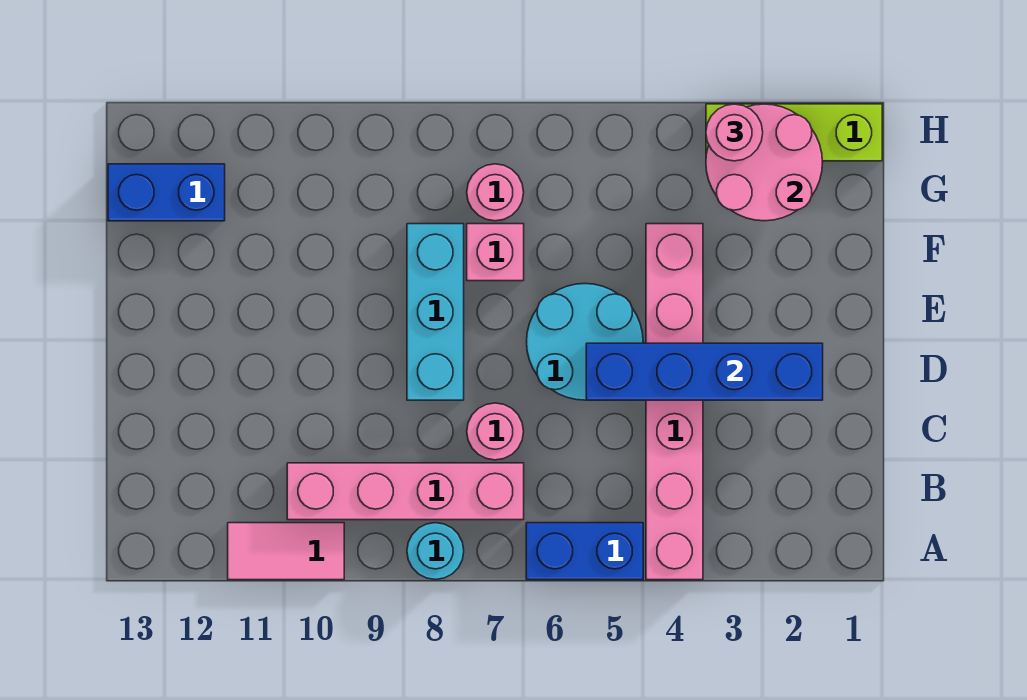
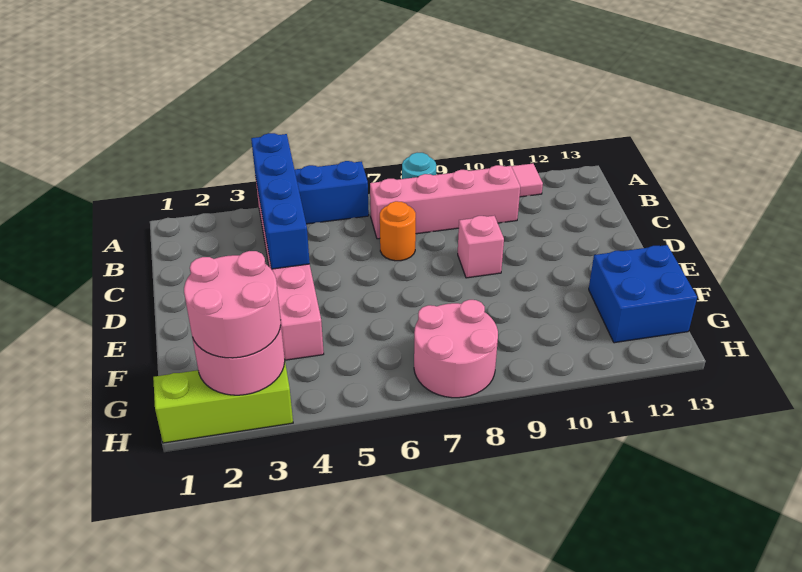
pink 1x1 round brick [467,403,524,460] -> orange 1x1 round brick [380,201,416,261]
blue 1x4 brick [586,343,823,400] -> blue 1x4 brick turned to [251,133,310,269]
cyan 2x2 round brick [527,284,643,400] -> none
cyan 1x3 brick [407,224,464,400] -> none
pink 1x1 brick [467,224,524,281] -> pink 1x1 brick moved to [458,216,504,278]
pink 1x1 round brick [467,164,524,221] -> pink 2x2 round brick [414,300,498,398]
blue 1x2 brick [108,164,225,221] -> blue 2x2 brick [589,245,697,343]
pink 1x1 round brick [706,104,763,161] -> pink 2x2 round brick [184,251,281,358]

